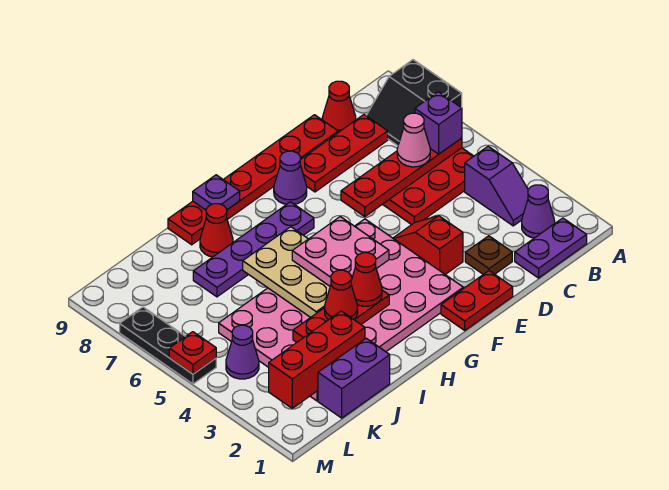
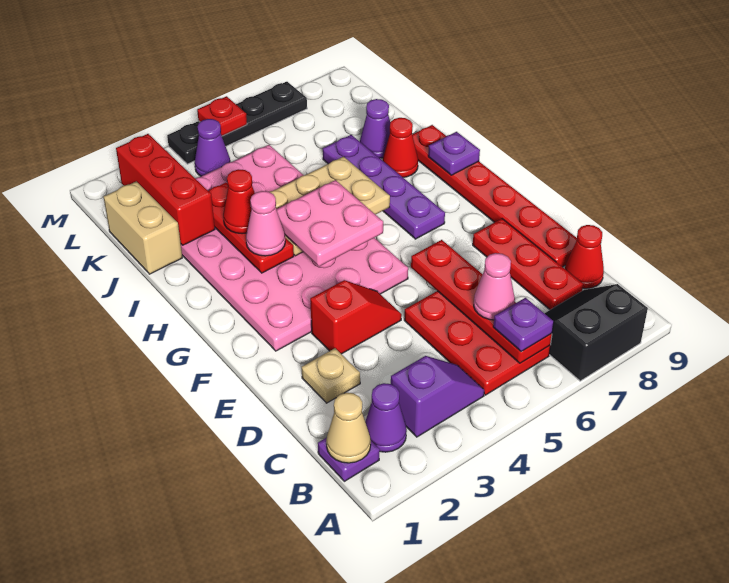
purple 1x2 plate [515,218,587,278] -> purple 1x1 plate [318,437,380,481]
none -> tan 1x1 cone [326,393,371,463]
purple 1x2 slope [465,146,528,226] -> purple 1x2 slope turned to [391,356,484,437]
purple 1x1 brick [415,92,462,154] -> purple 1x1 plate [493,298,554,351]
brown 1x1 plate [465,236,512,274] -> tan 1x1 plate [302,348,360,403]
red 1x2 plate [441,271,513,330] -> none
purple 1x1 cone [274,151,307,204] -> purple 1x1 cone moved to [360,99,390,158]
red 1x1 cone [351,253,382,306] -> pink 1x1 cone [246,191,285,256]
purple 1x2 brick [318,338,390,418] -> tan 1x2 brick [103,181,182,274]
black 1x3 plate [120,307,216,384] -> black 1x4 plate [167,82,307,164]

